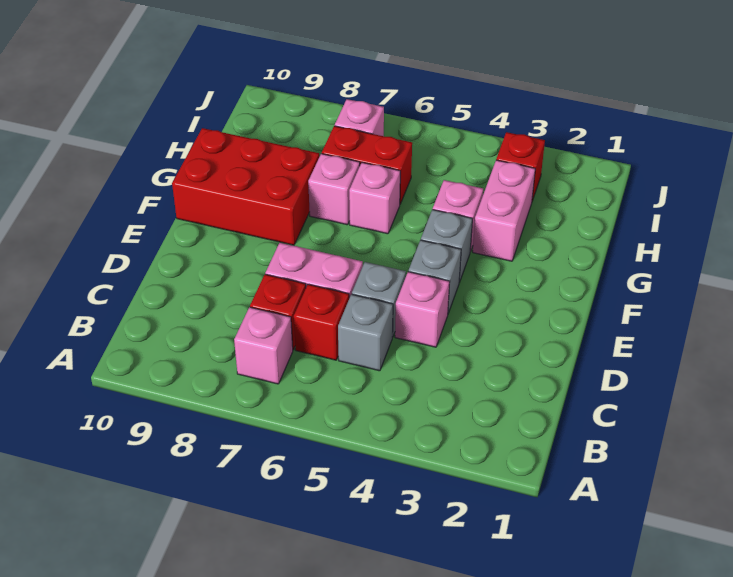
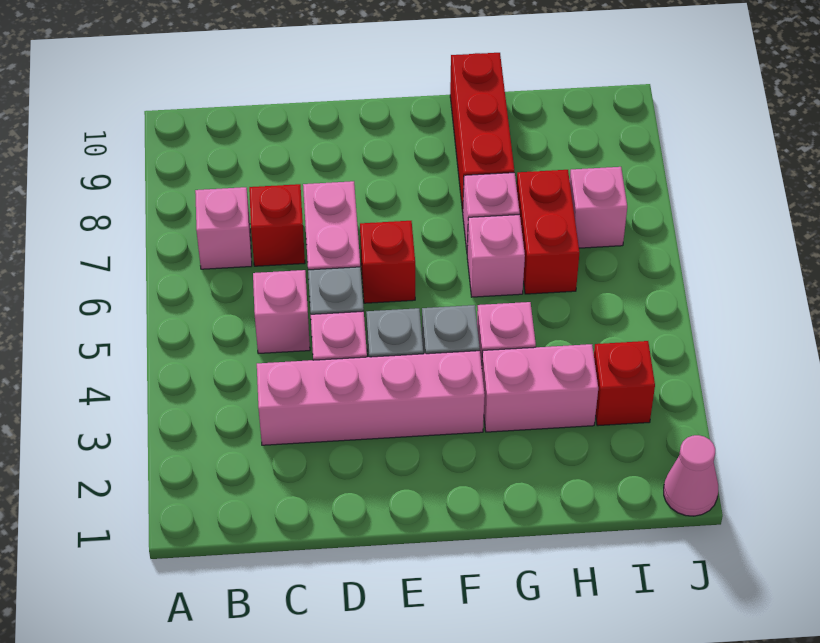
none -> pink 1x4 brick [257,351,485,445]
grey 1x1 brick [338,294,393,371] -> pink 1x1 brick [253,270,310,354]
red 1x1 brick [294,284,349,360] -> red 1x1 brick moved to [360,221,415,303]
red 2x3 brick [172,128,319,245] -> red 1x3 brick [450,53,514,212]
none -> pink 1x1 cone [664,435,718,516]

